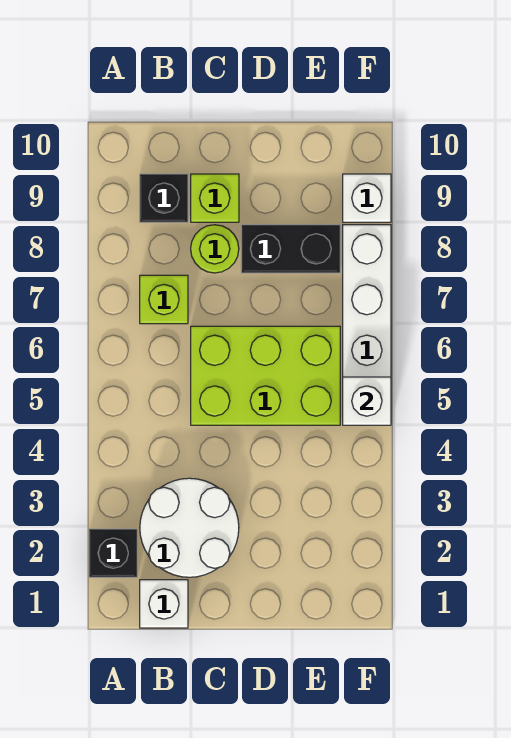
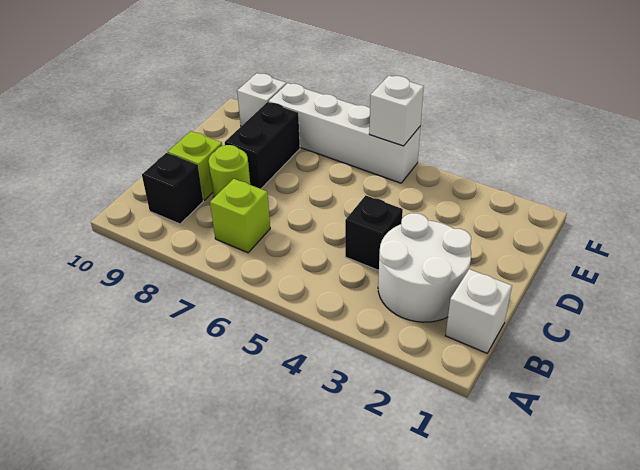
black 1x1 brick [89,529,137,577] -> black 1x1 brick moved to [345,195,403,270]
lime 2x3 brick [191,326,340,425] -> none

